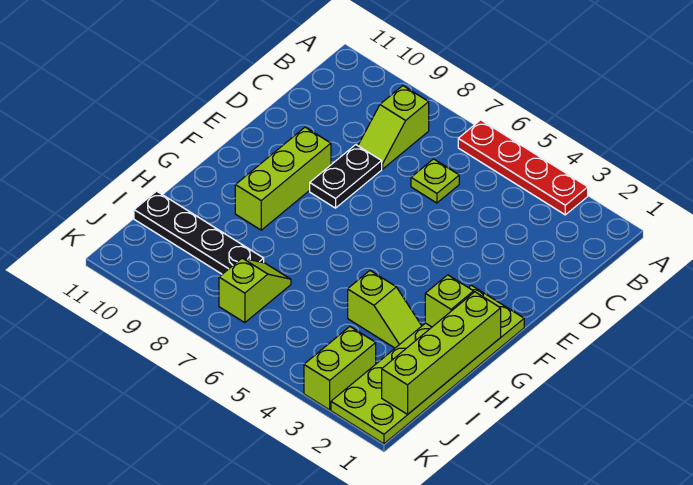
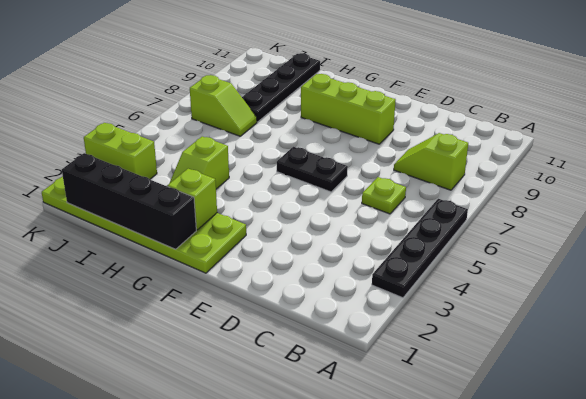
red 1x4 plate [458,120,588,215] -> black 1x4 plate [372,199,468,298]
black 1x2 plate [310,145,382,208] -> black 1x2 plate moved to [277,147,348,192]
lime 1x4 brick [382,292,501,414] -> black 1x4 brick [62,153,196,249]

